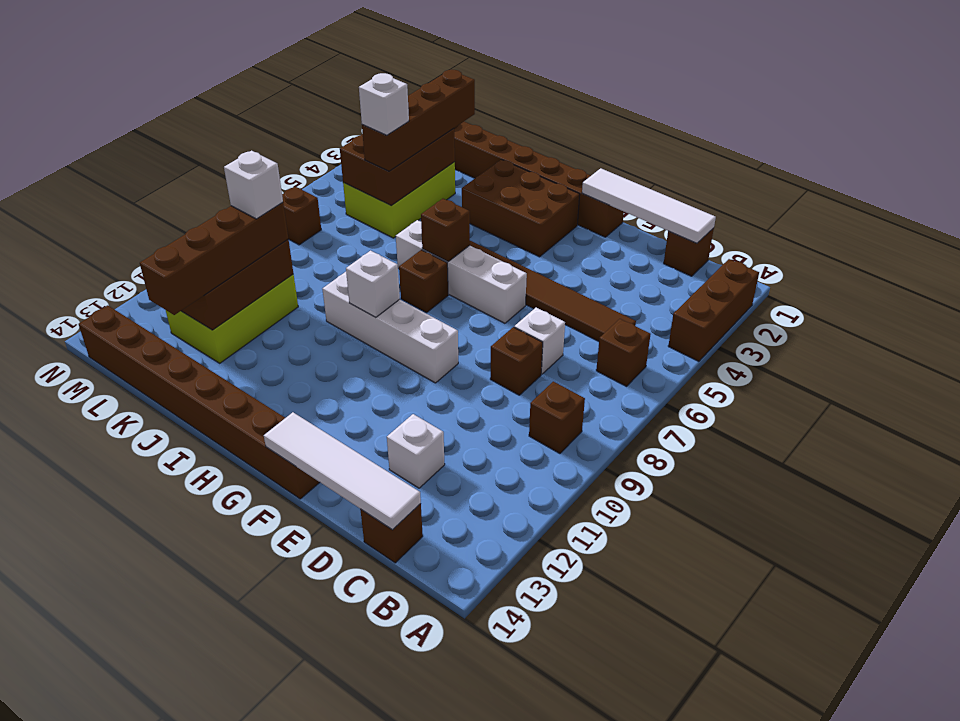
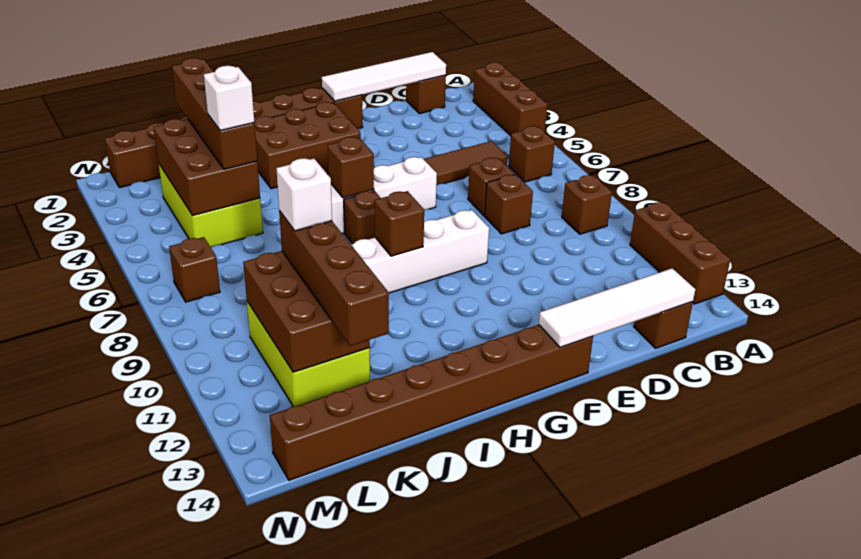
none -> brown 1x3 brick [630,202,730,304]
white 1x1 brick [514,308,565,374] -> brown 1x1 brick [468,158,515,216]
white 1x1 brick [387,414,445,488] -> none
white 1x1 brick [346,251,400,317] -> brown 1x1 brick [375,191,424,256]

